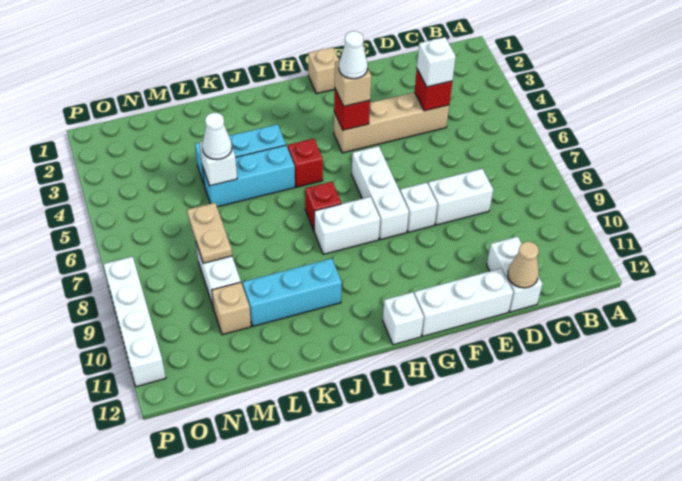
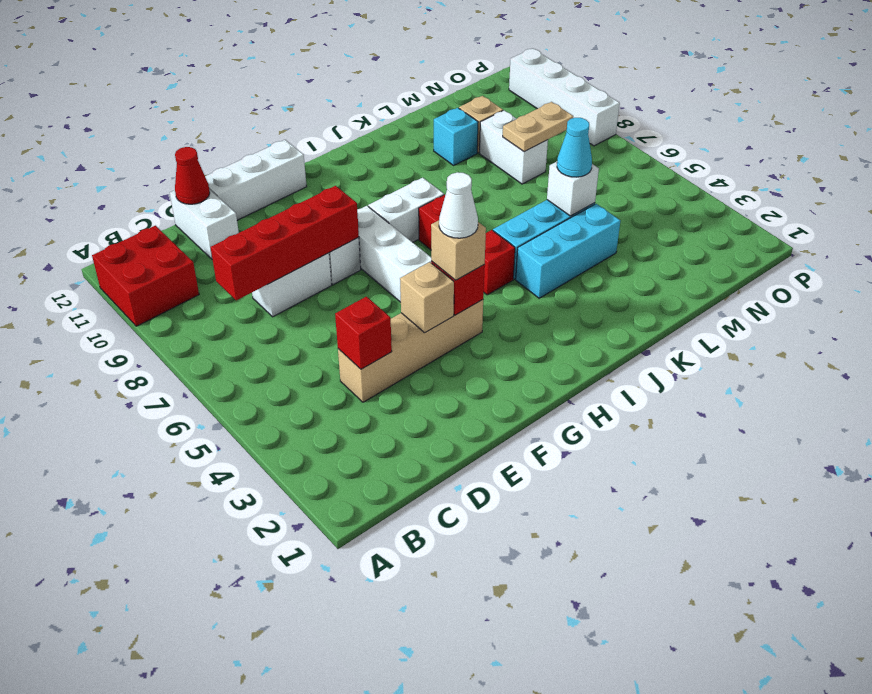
none -> red 2x2 brick [92,226,199,326]
none -> red 1x4 brick [211,186,359,300]
white 1x1 brick [417,37,456,87] -> none
tan 1x1 cone [508,242,539,288] -> red 1x1 cone [175,147,210,204]
tan 1x1 brick [308,47,339,94] -> tan 1x1 brick moved to [400,262,454,333]
white 1x1 brick [383,292,424,345] -> none
cyan 1x3 brick [243,259,342,326] -> cyan 1x1 brick [434,108,478,165]
white 1x1 cone [202,113,232,160] -> cyan 1x1 cone [557,118,592,177]
tan 1x2 plate [187,203,232,263] -> tan 1x2 plate turned to [503,102,573,152]

